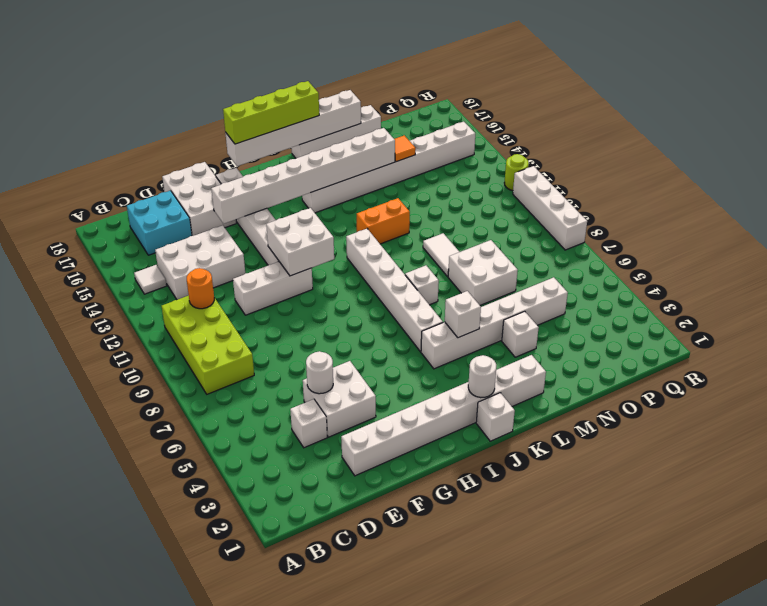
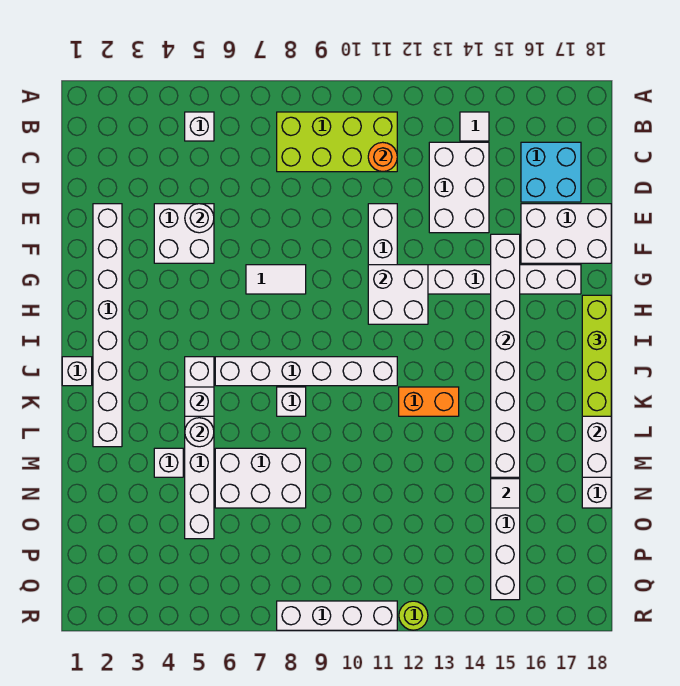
white 1x1 brick [290,399,327,448] -> white 1x1 brick moved to [185,112,214,141]
white 1x1 round brick [468,355,496,398] -> white 1x1 round brick moved to [185,418,214,447]
orange 1x2 brick [357,198,410,244] -> orange 1x2 brick turned to [399,387,459,416]
white 2x2 brick [448,240,518,305] -> white 2x3 brick [215,448,306,508]
white 1x2 tile [423,233,459,277] -> white 1x2 tile moved to [246,265,306,294]
orange 1x1 tile [394,135,416,162] -> white 1x1 tile [491,479,520,508]

